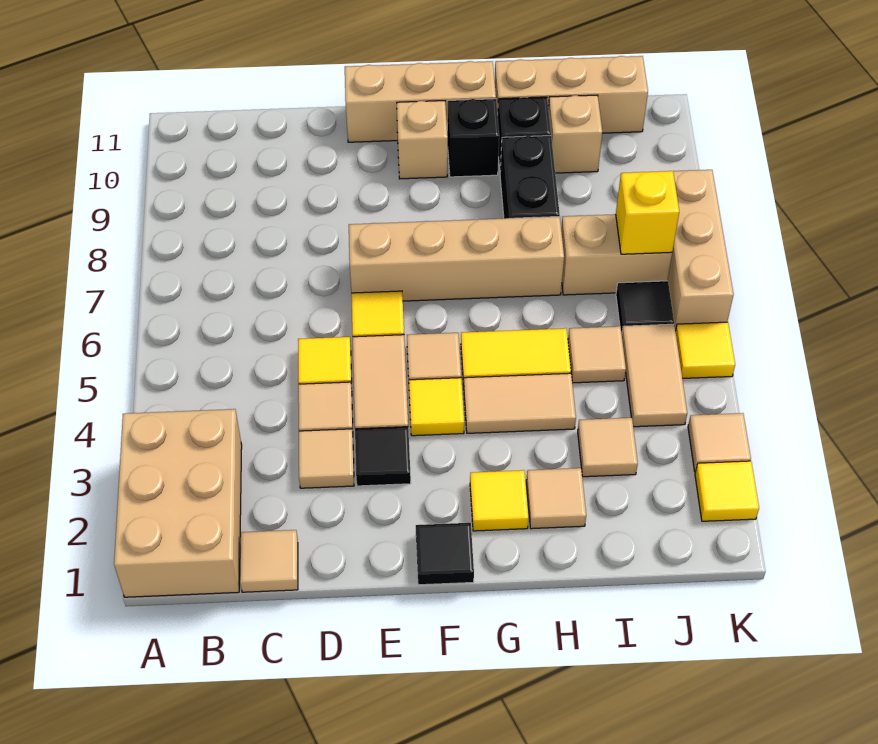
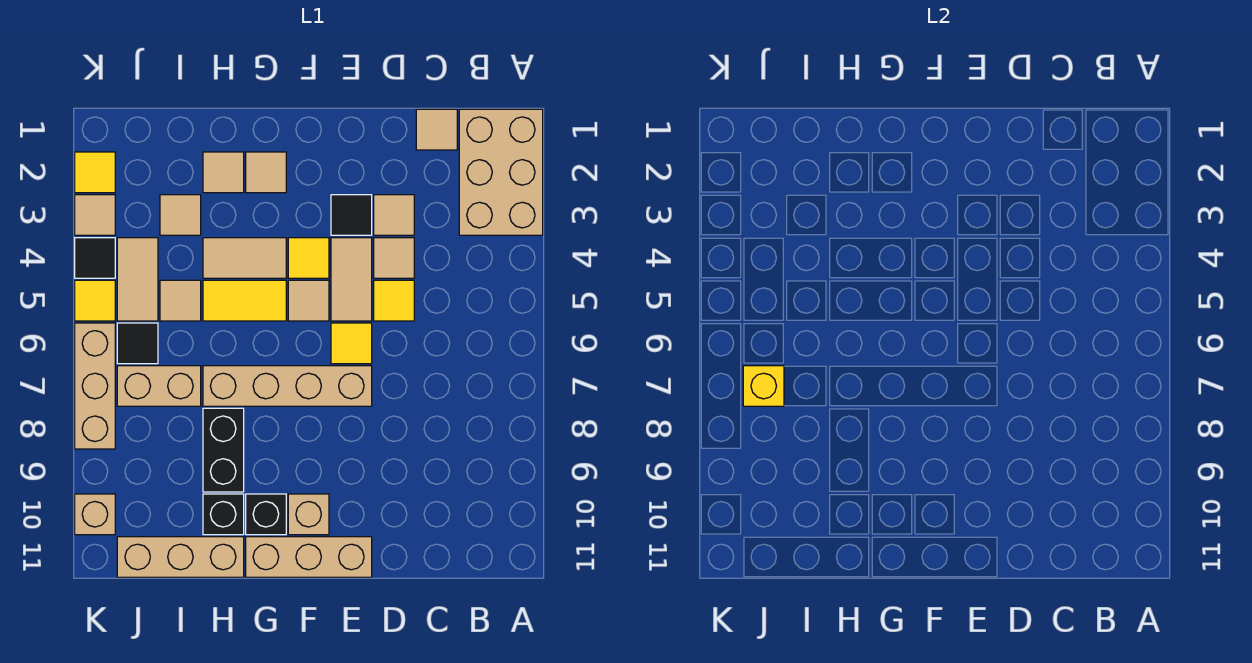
black 1x1 tile [416,523,474,585] -> black 1x1 tile moved to [75,238,115,278]
yellow 1x1 tile [470,470,529,531] -> tan 1x1 tile [246,152,286,193]
tan 1x1 brick [548,95,602,173] -> tan 1x1 brick moved to [75,494,115,535]

